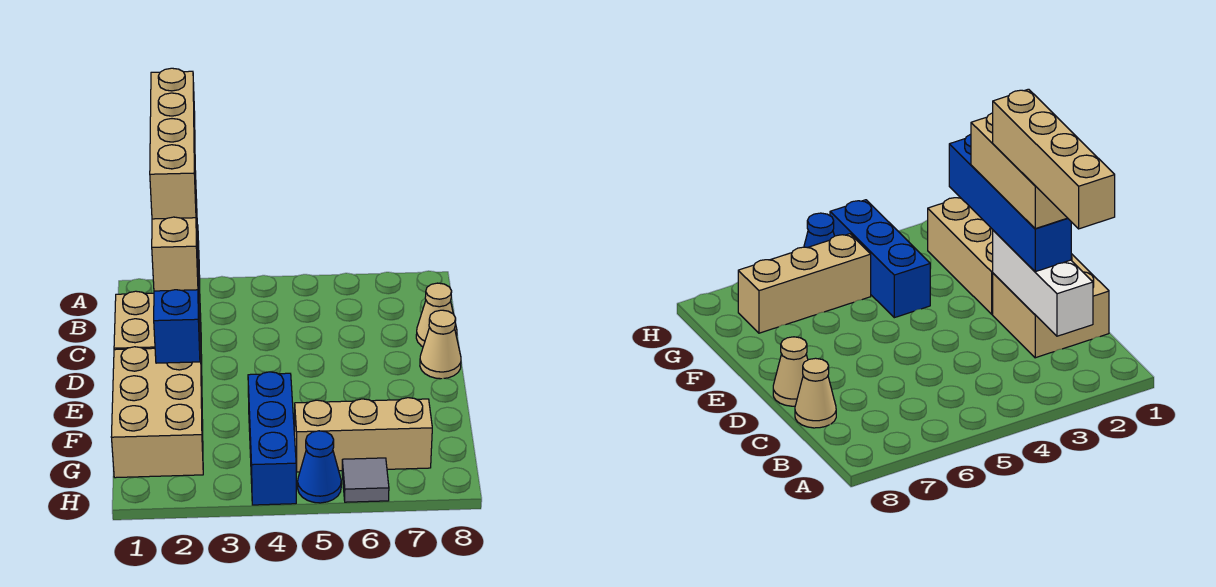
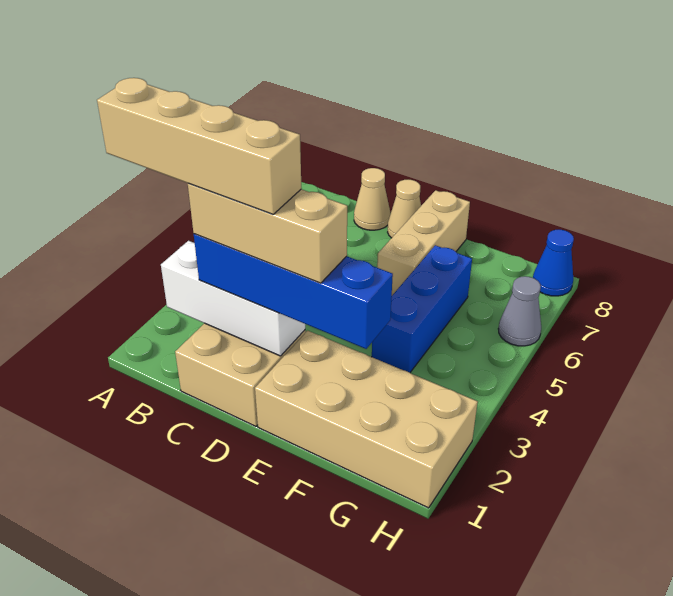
tan 2x3 brick [111,347,203,478] -> tan 2x4 brick [255,331,478,508]
blue 1x3 brick [248,372,296,505] -> blue 1x3 brick turned to [372,245,472,372]
tan 1x3 brick [295,398,432,472] -> tan 1x3 brick moved to [377,190,470,295]
blue 1x1 cone [298,431,341,503] -> blue 1x1 cone moved to [533,229,574,296]
grey 1x1 tile [342,458,389,502] -> grey 1x1 cone [498,276,541,346]

